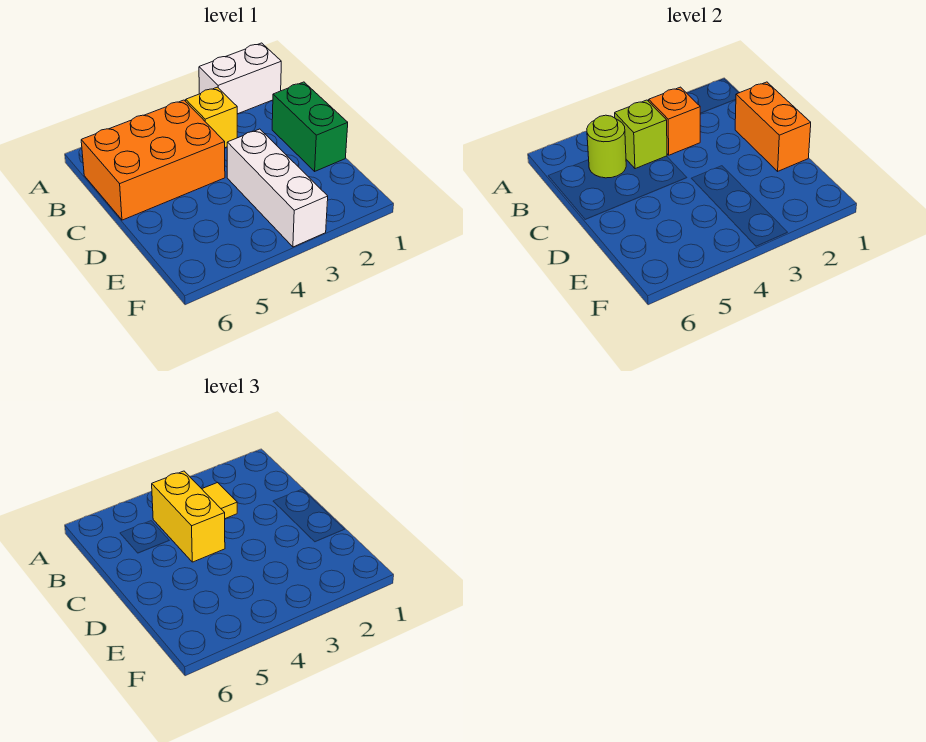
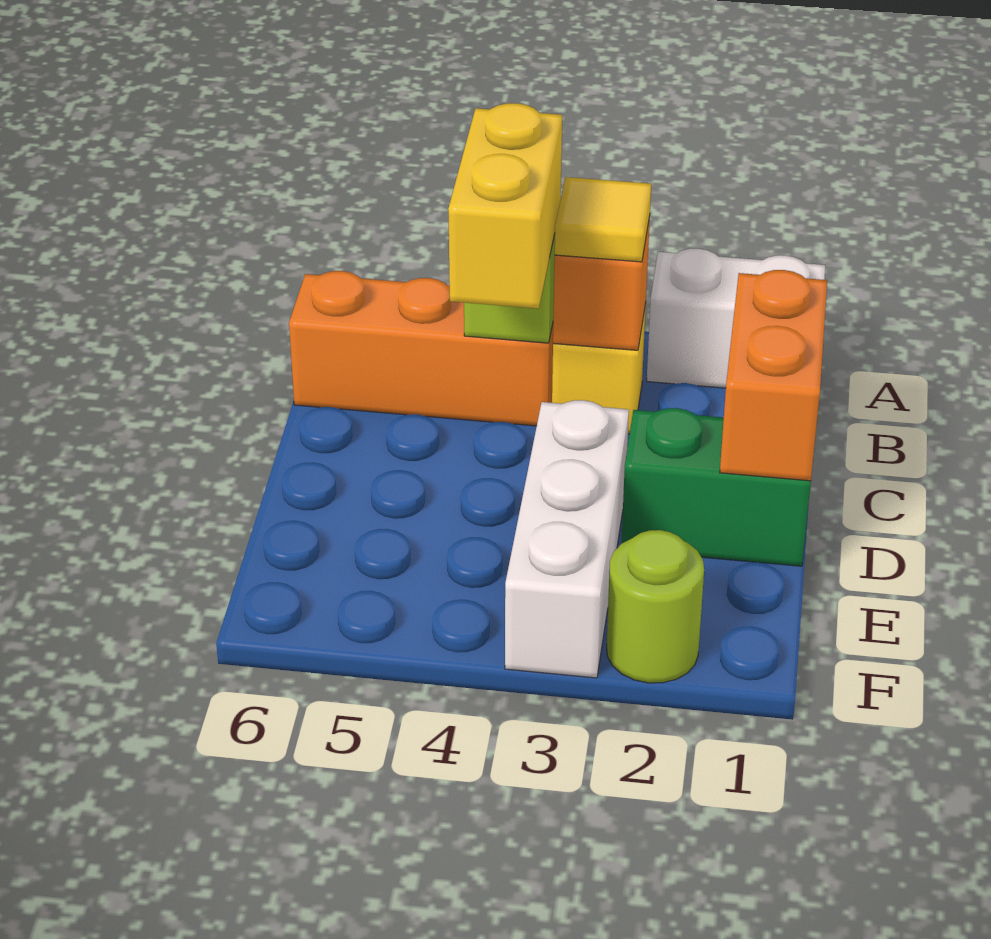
orange 2x3 brick [81,100,225,220] -> orange 1x3 brick [289,271,553,426]
lime 1x1 round brick [587,115,626,178] -> lime 1x1 round brick moved to [607,530,704,683]
green 1x2 brick [272,82,348,171] -> green 1x2 brick turned to [621,408,811,566]

